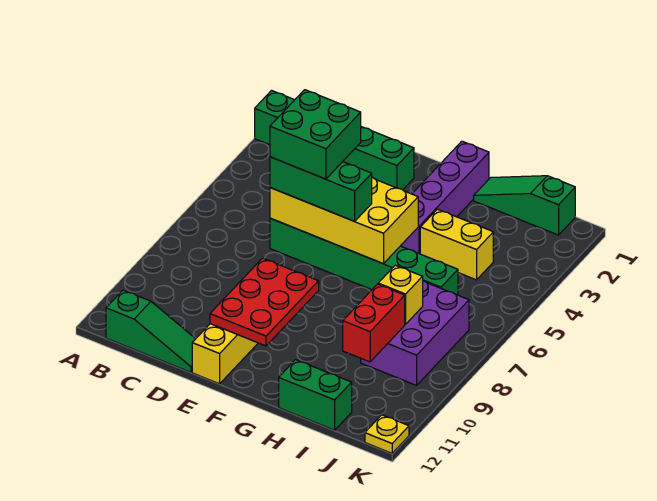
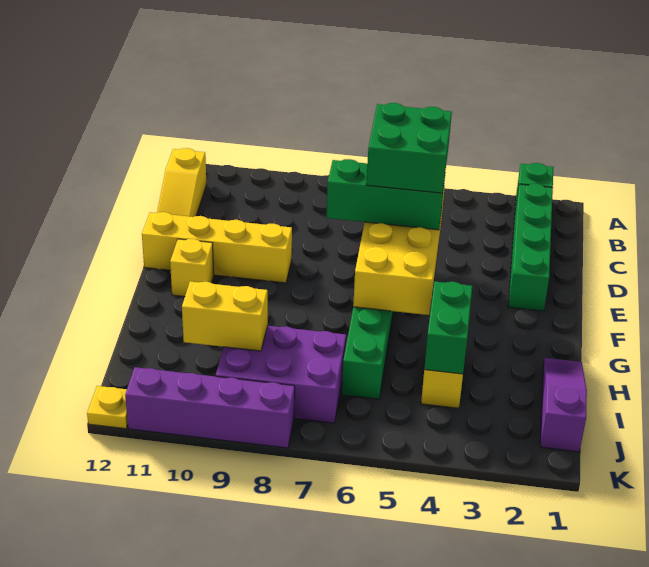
green 1x3 slope [106,290,195,372] -> yellow 1x3 slope [157,148,206,217]
green 1x3 brick [270,157,372,221] -> green 1x3 brick turned to [326,159,445,230]
red 2x3 plate [210,258,319,346] -> none
purple 1x4 brick [401,141,489,254] -> purple 1x4 brick moved to [125,367,295,448]
green 1x3 slope [474,176,575,235] -> purple 1x3 slope [540,358,587,452]
green 1x2 brick [279,360,352,430] -> green 1x2 brick moved to [424,282,472,374]
yellow 1x1 brick [378,265,423,324] -> yellow 1x1 brick moved to [170,239,214,297]
red 1x2 brick [343,284,405,362] -> yellow 1x2 brick [182,281,268,351]

